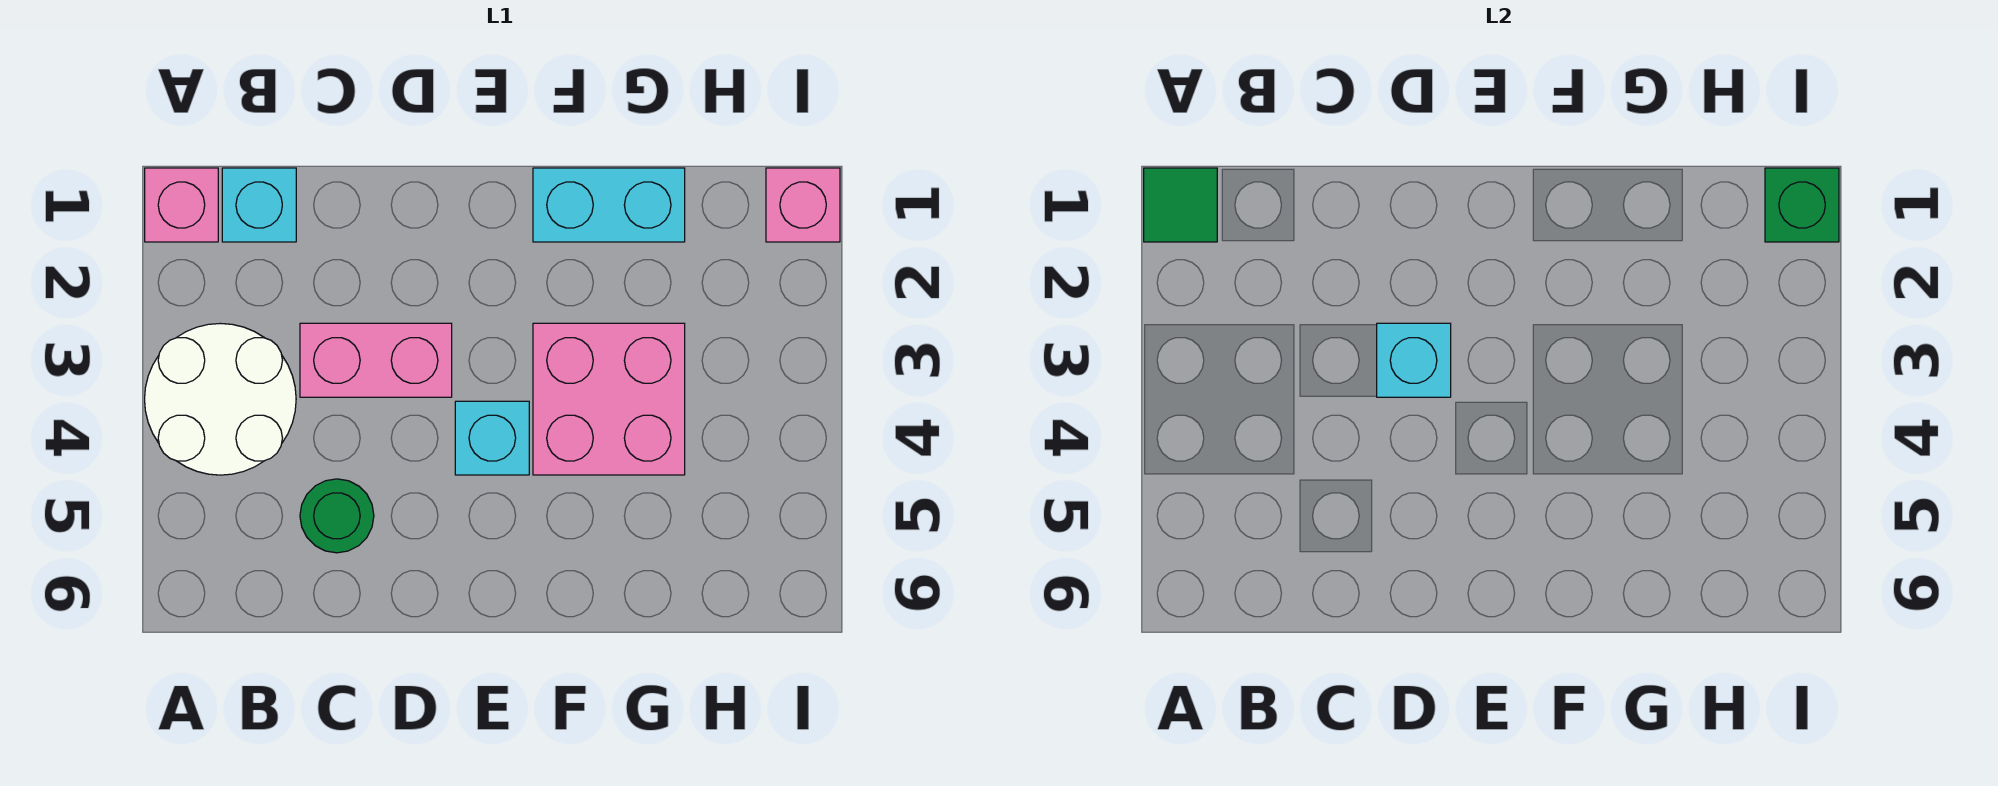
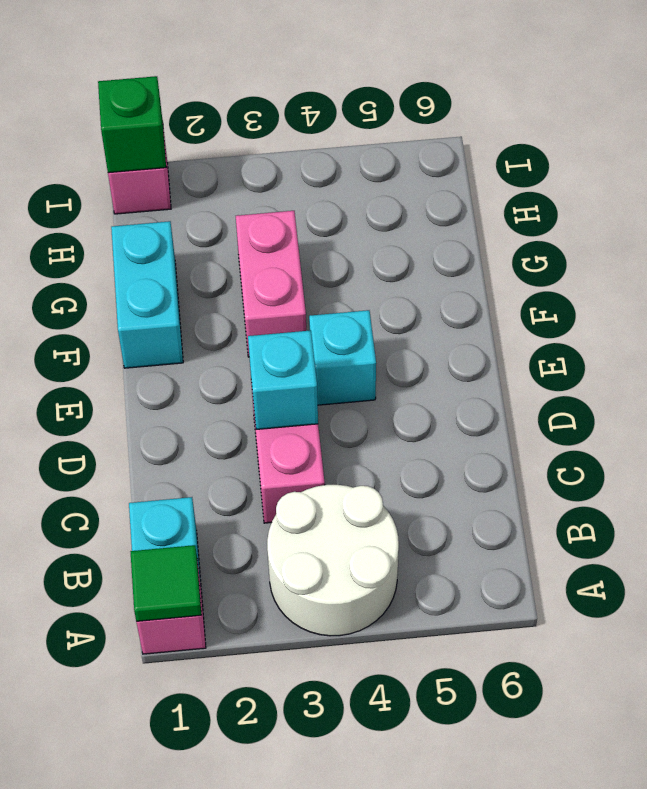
green 1x1 round brick [300,479,374,553] -> none
pink 2x2 brick [533,323,685,475] -> pink 1x2 brick [236,211,306,357]

